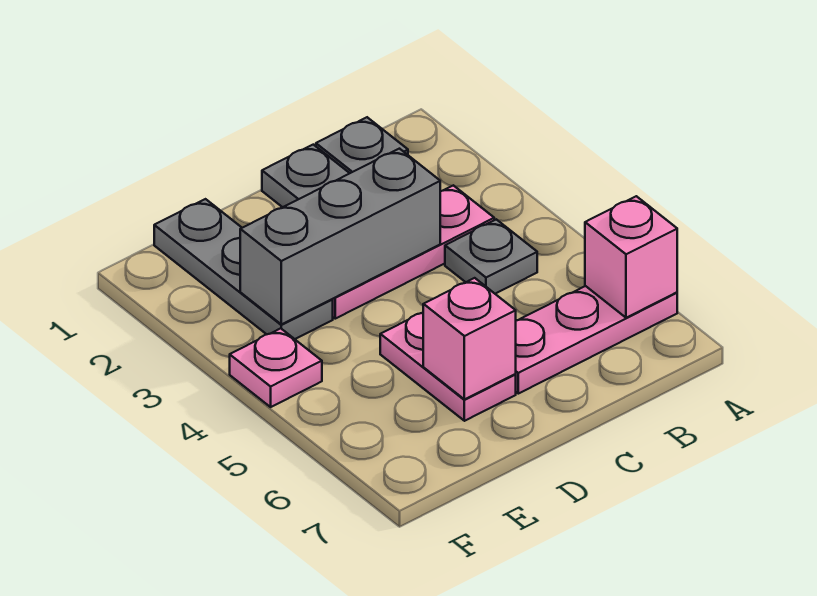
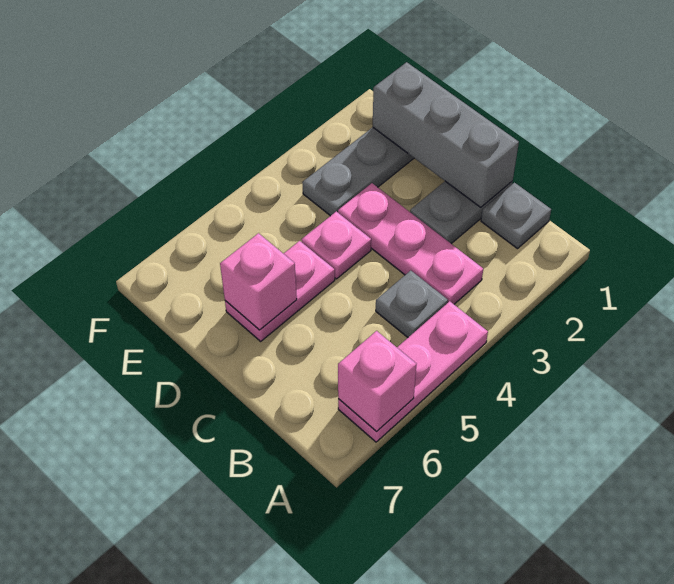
pink 1x3 plate [515,286,677,394] -> pink 1x3 plate turned to [338,301,488,442]
grey 1x3 brick [240,149,440,324] -> grey 1x3 brick moved to [373,62,519,207]
pink 1x1 plate [230,328,322,407] -> pink 1x1 plate moved to [301,211,371,279]

